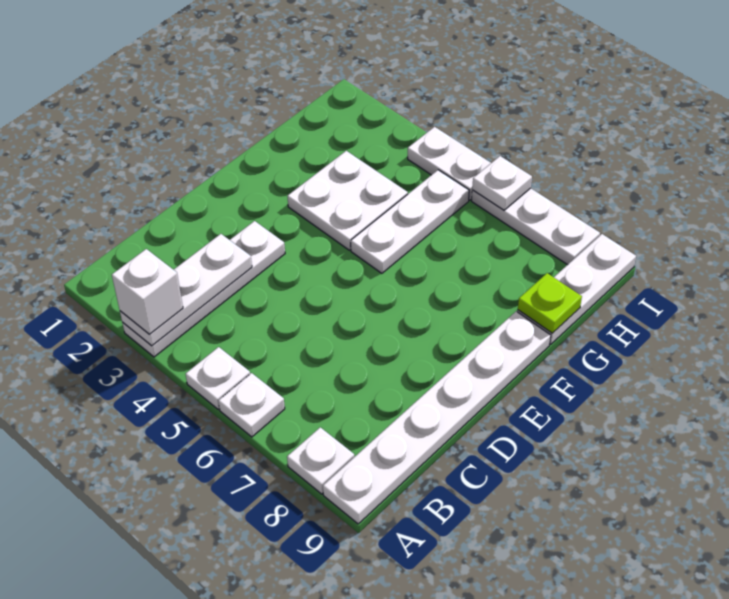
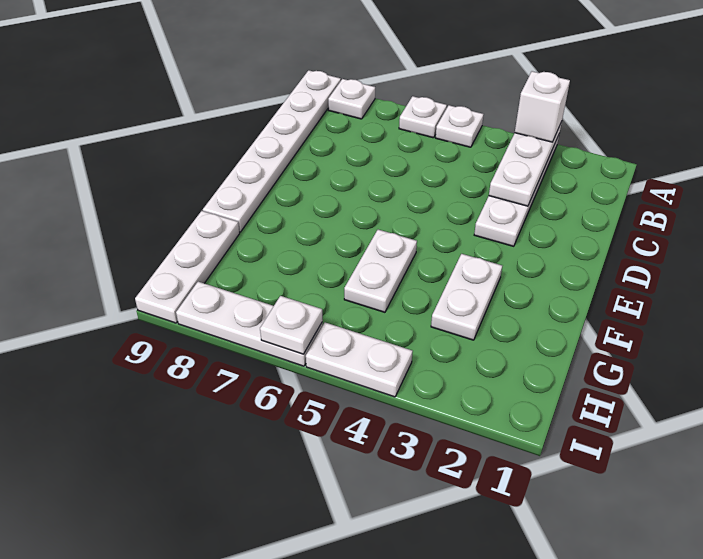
white 2x2 plate [287,151,408,250] -> white 1x2 plate [431,254,502,340]
white 1x3 plate [351,170,469,273] -> white 1x2 plate [344,230,417,312]
lime 1x1 plate [518,273,582,333] -> none

